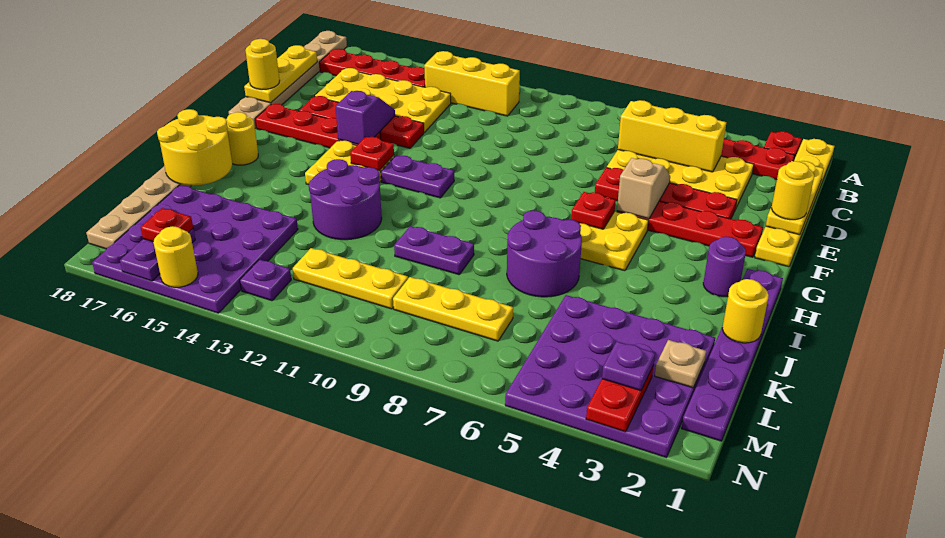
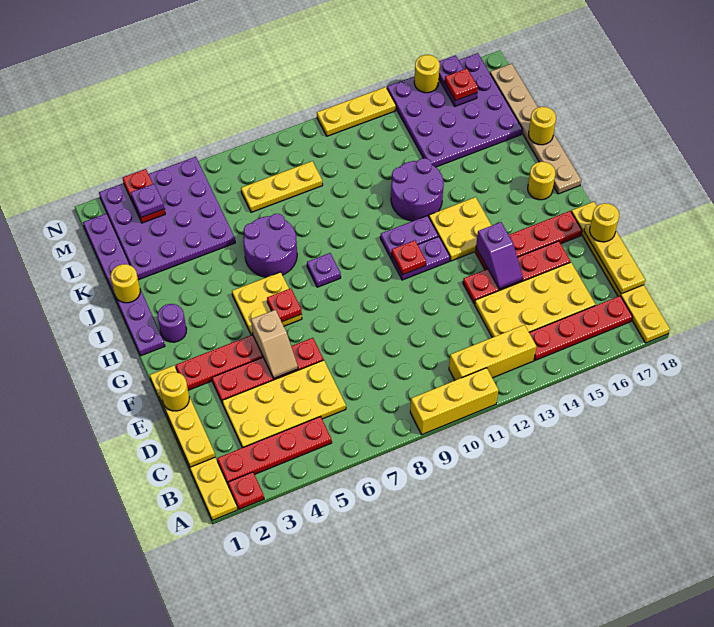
tan 1x6 plate [229,31,347,128] -> yellow 1x6 plate [571,202,670,343]
yellow 1x3 brick [618,100,726,172] -> yellow 1x3 brick moved to [410,368,498,434]
red 1x1 plate [350,137,394,171] -> red 1x1 plate moved to [392,240,426,275]
yellow 2x2 round brick [157,109,232,186] -> yellow 1x1 round brick [529,107,556,145]
purple 1x2 plate [394,226,474,275] -> purple 1x2 plate moved to [380,216,439,259]
tan 1x1 plate [655,340,706,388] -> none
yellow 1x3 plate [293,248,408,309] -> yellow 1x3 plate moved to [317,87,396,136]
purple 1x1 plate [240,259,291,301] -> purple 1x1 plate moved to [307,253,341,287]

